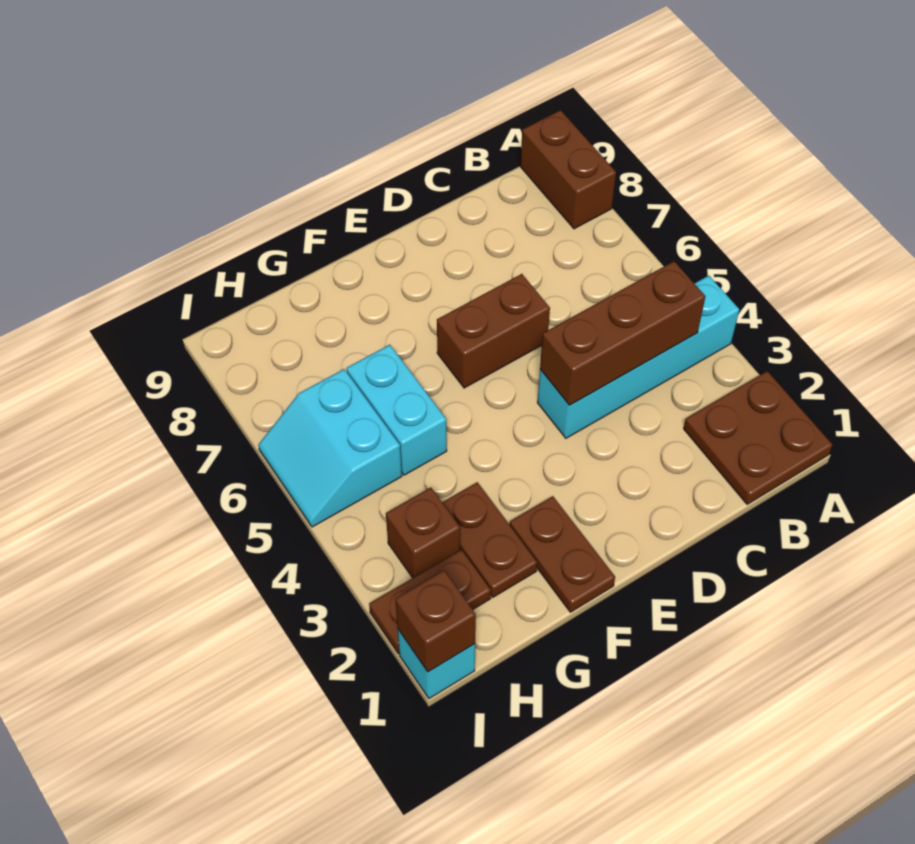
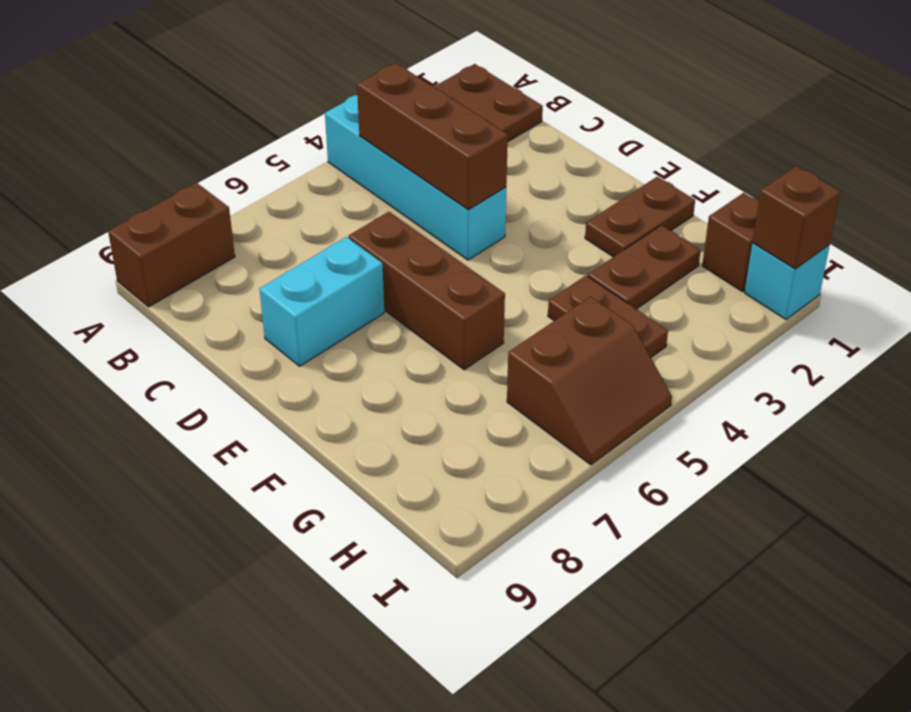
brown 1x2 brick [437,274,550,388] -> brown 1x3 brick [349,212,505,370]
cyan 1x2 brick [347,345,447,475] -> cyan 1x2 brick moved to [260,237,384,366]
brown 1x2 plate [369,550,491,654] -> brown 1x2 plate moved to [548,276,668,357]
brown 1x1 brick [386,488,460,578] -> brown 1x1 brick moved to [702,193,759,292]
cyan 2x2 slope [258,369,402,527] -> brown 2x2 slope [507,297,672,465]

